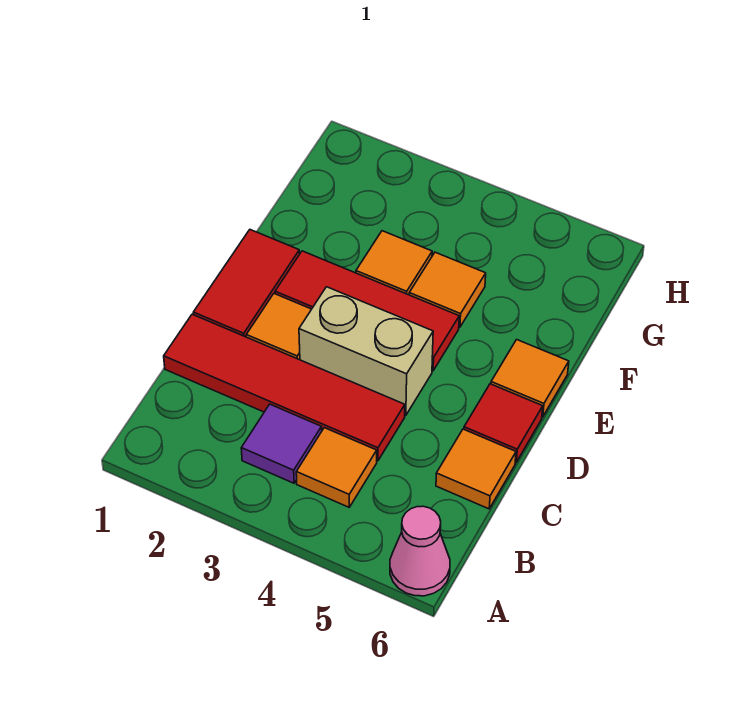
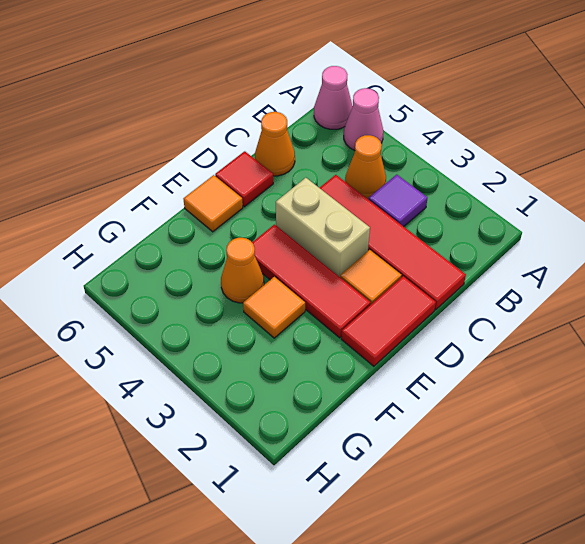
none -> pink 1x1 cone [344,88,383,151]
orange 1x1 tile [296,428,377,507] -> orange 1x1 cone [345,135,386,200]
orange 1x1 tile [436,429,516,509] -> orange 1x1 cone [255,112,295,176]
orange 1x1 tile [409,252,486,327] -> orange 1x1 cone [221,238,264,303]

